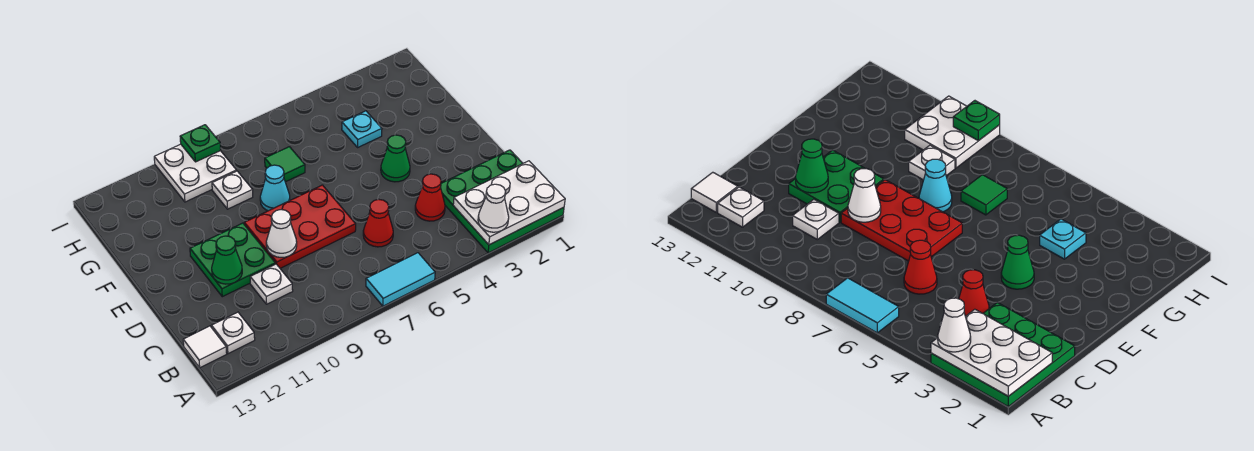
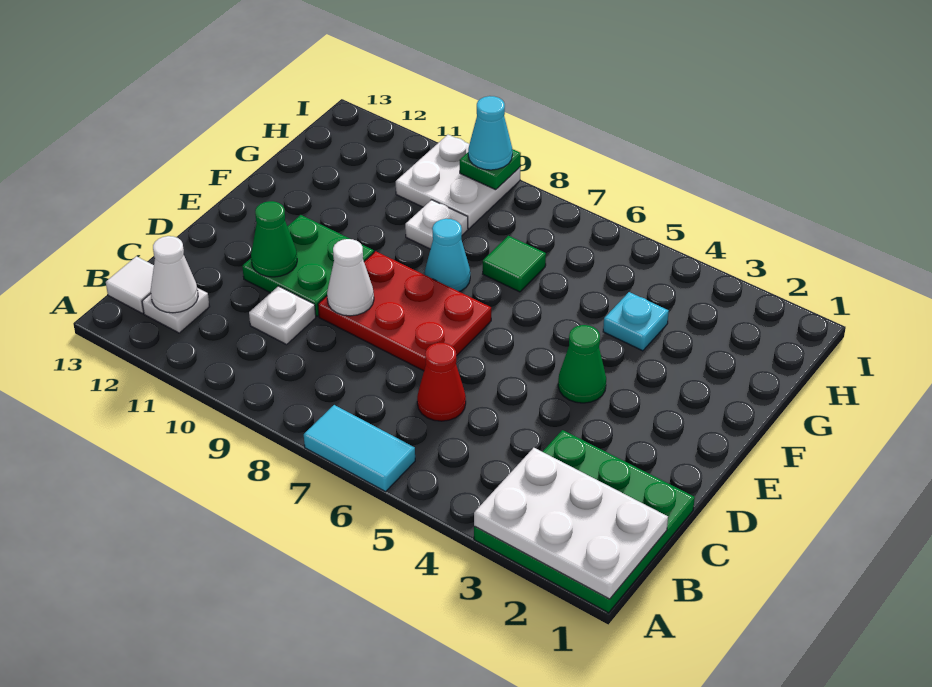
white 1x1 cone [478,184,509,232] -> white 1x1 cone moved to [151,236,198,313]
red 1x1 cone [415,174,445,221] -> none
none -> cyan 1x1 cone [468,96,512,170]

